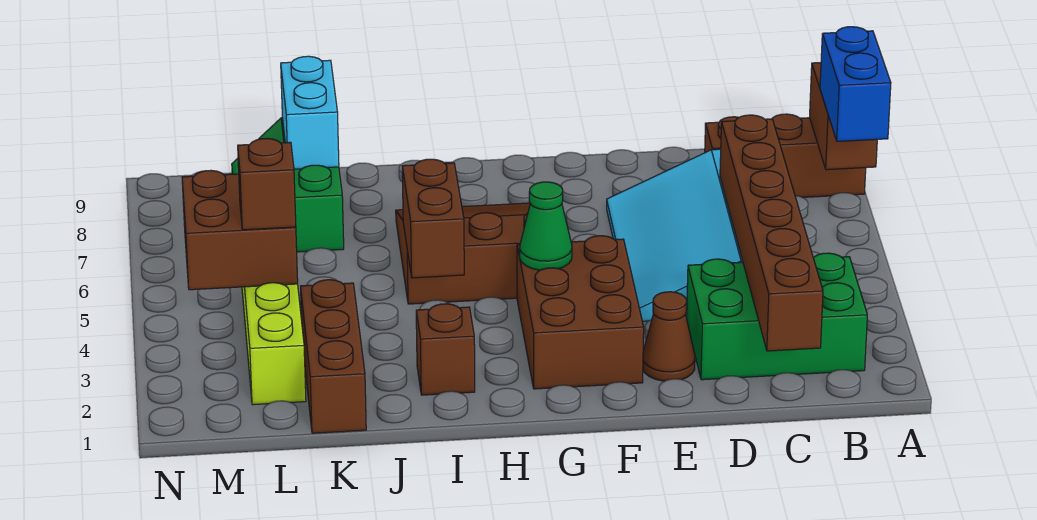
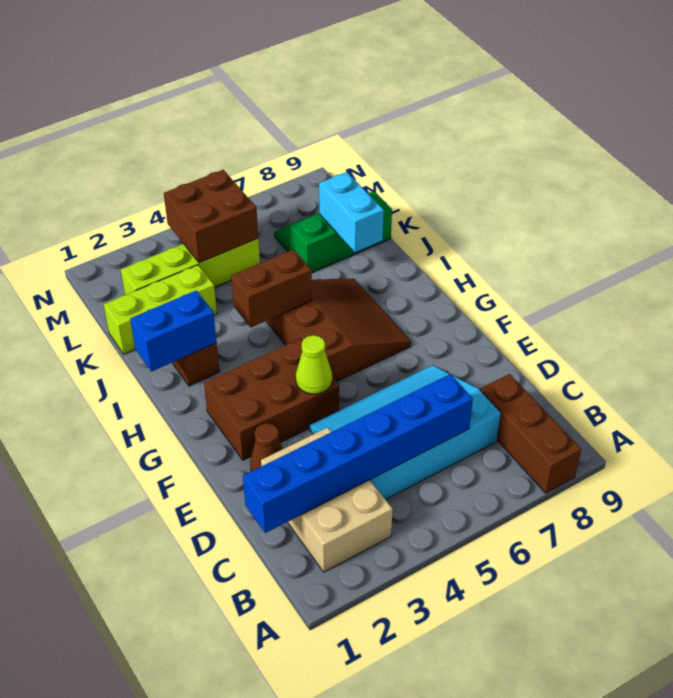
blue 1x2 brick [820,27,891,141] -> blue 1x2 brick moved to [130,290,217,372]
brown 1x2 brick [810,63,877,170] -> none
green 2x3 brick [687,253,867,380] -> tan 2x3 brick [261,427,393,572]
brown 1x6 brick [720,115,823,351] -> blue 1x6 brick [243,374,473,533]
none -> lime 1x1 cone [296,335,332,394]
green 1x1 cone [520,182,572,270] -> none
brown 1x3 brick [301,280,366,433] -> lime 1x3 brick [104,265,217,354]
cyan 1x2 brick [281,56,339,169] -> cyan 1x2 brick turned to [319,172,384,252]
brown 1x1 brick [238,138,296,230] -> none

